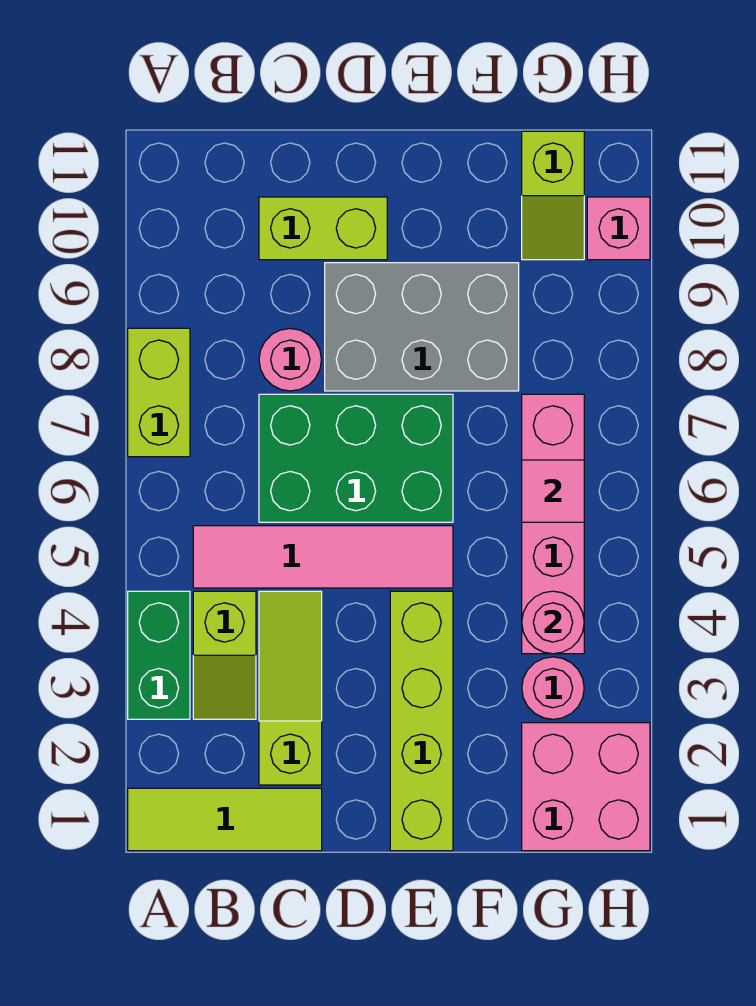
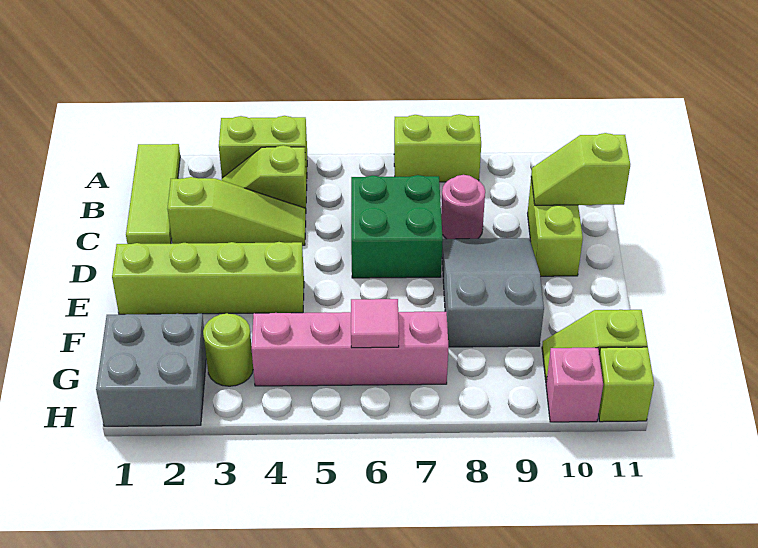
green 1x2 brick [128,591,190,719] -> lime 1x2 brick [219,116,307,181]
pink 1x4 tile [193,526,453,588] -> none
green 2x3 brick [259,394,453,522] -> green 2x2 brick [351,175,443,278]
none -> lime 1x2 slope [531,133,630,205]
grey 2x3 brick [325,263,519,391] -> grey 2x3 slope [442,238,544,347]
pink 2x2 brick [522,723,650,851] -> grey 2x2 brick [96,314,206,426]
pink 1x1 round brick [522,657,584,719] -> lime 1x1 round brick [203,313,253,386]
pink 1x1 round brick [522,591,584,654] -> none
none -> lime 1x1 brick [599,347,654,422]

